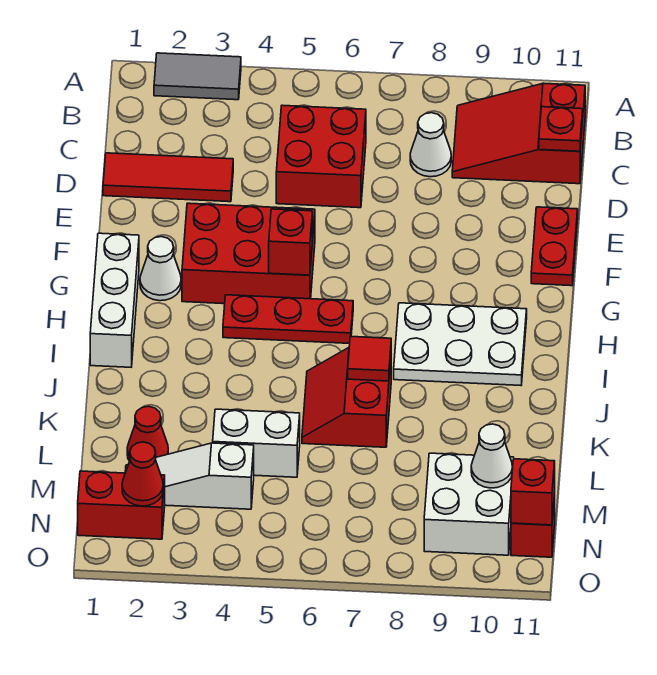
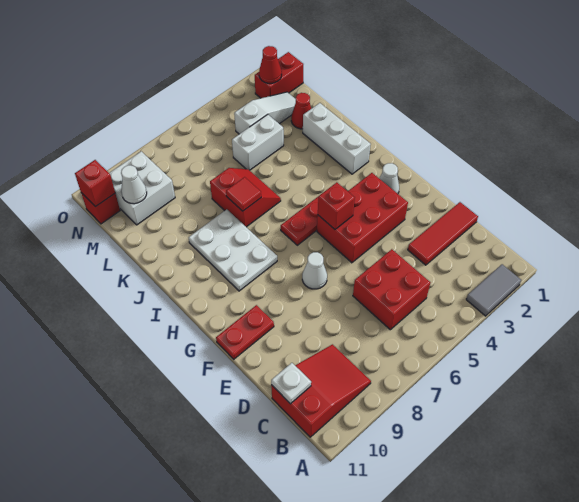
white 1x1 cone [410,113,451,177] -> white 1x1 cone moved to [302,252,327,289]
red 1x1 plate [539,107,583,151] -> white 1x1 plate [271,363,311,404]
red 1x2 plate [531,207,578,286] -> red 1x2 plate turned to [216,305,274,359]
white 1x3 brick [90,233,139,367] -> white 1x3 brick moved to [303,103,371,174]
white 2x3 plate [394,303,527,385] -> white 2x3 plate turned to [188,209,277,291]

